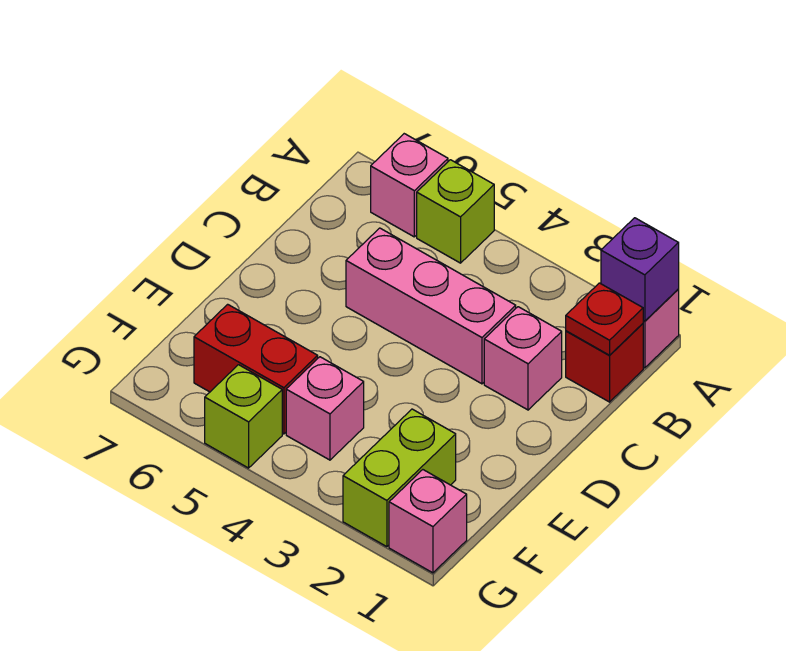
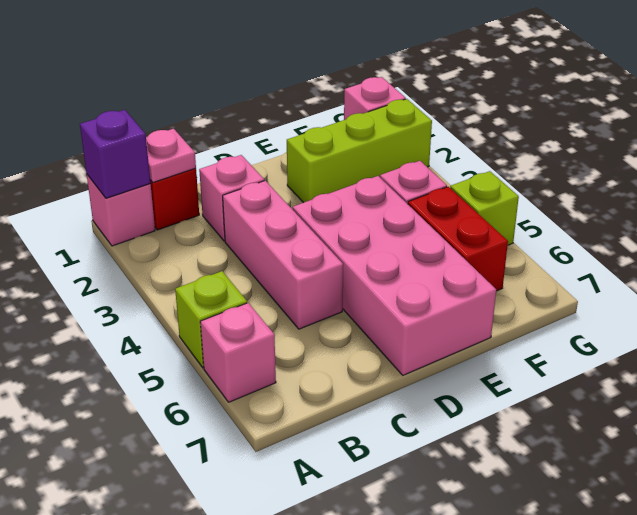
red 1x1 plate [566,283,643,355] -> pink 1x1 plate [146,129,196,182]
none -> pink 2x4 brick [293,176,496,375]
lime 1x2 brick [343,409,456,547] -> lime 1x3 brick [287,99,432,203]

